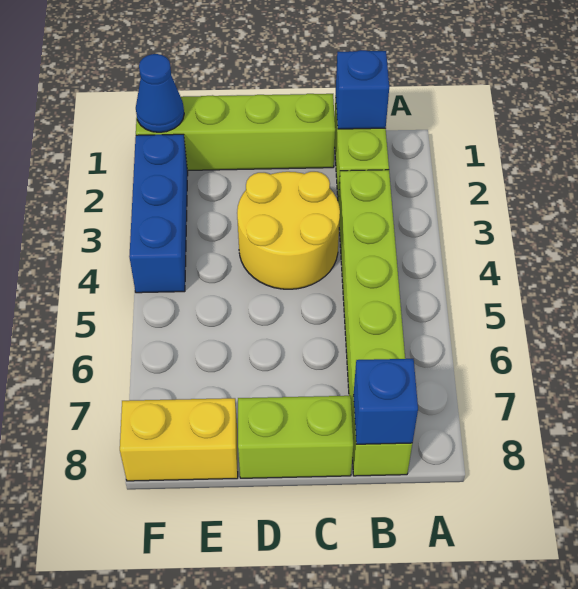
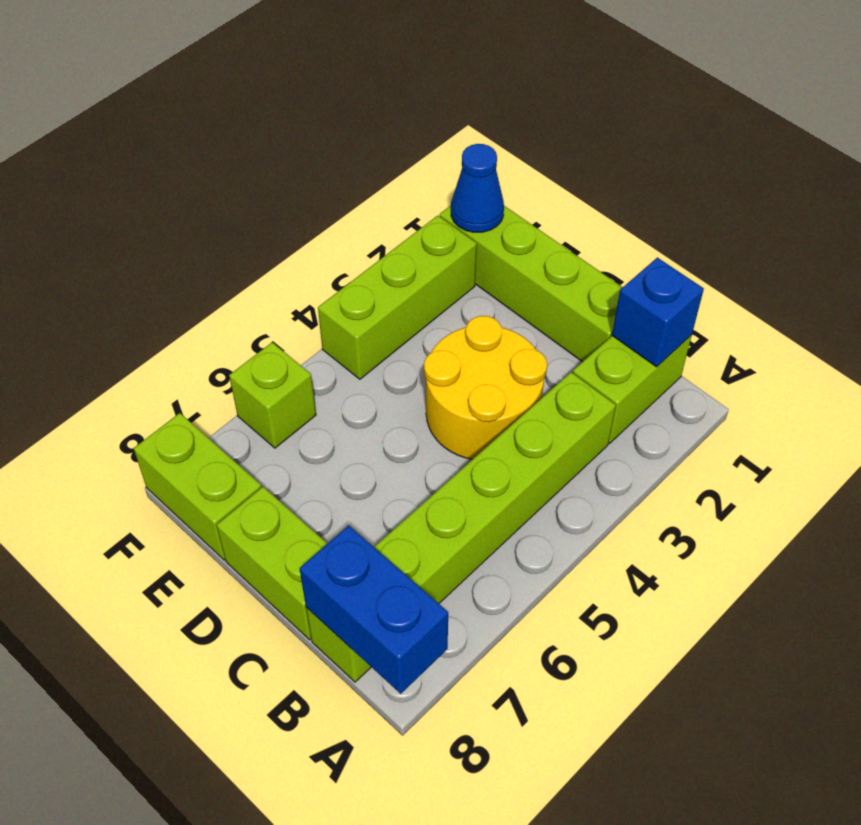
blue 1x1 brick [353,359,418,444] -> blue 1x2 brick [300,526,448,694]
yellow 1x2 brick [120,398,238,481] -> lime 1x2 brick [134,413,261,560]
blue 1x3 brick [129,134,188,293] -> lime 1x3 brick [318,216,477,379]
none -> lime 1x1 brick [229,342,316,448]

